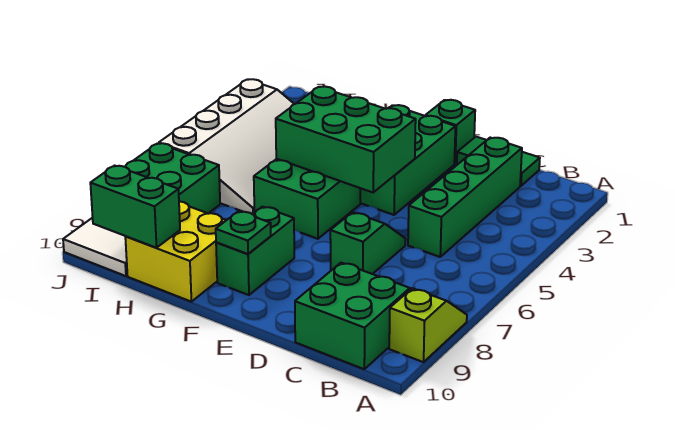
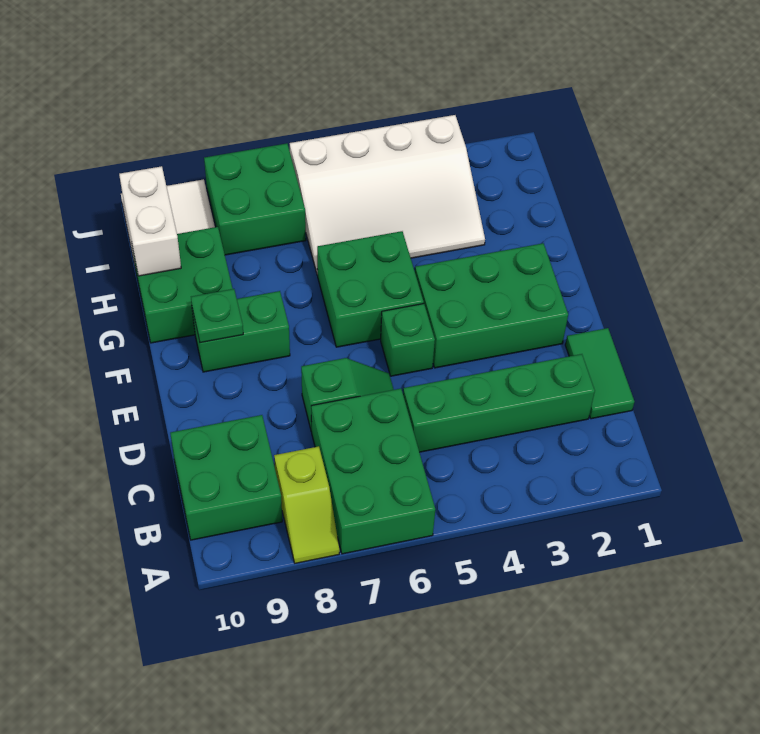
lime 1x2 slope [389,288,467,362] -> lime 1x2 slope turned to [274,446,340,563]
green 1x1 brick [426,100,475,164] -> green 1x1 brick moved to [381,304,435,376]
green 2x3 brick [276,86,416,192] -> green 2x3 brick moved to [311,389,435,554]
yellow 2x2 brick [125,201,226,302] -> green 2x2 brick [132,227,233,343]
green 1x2 brick [90,166,180,248] -> white 1x2 brick [119,166,181,276]

